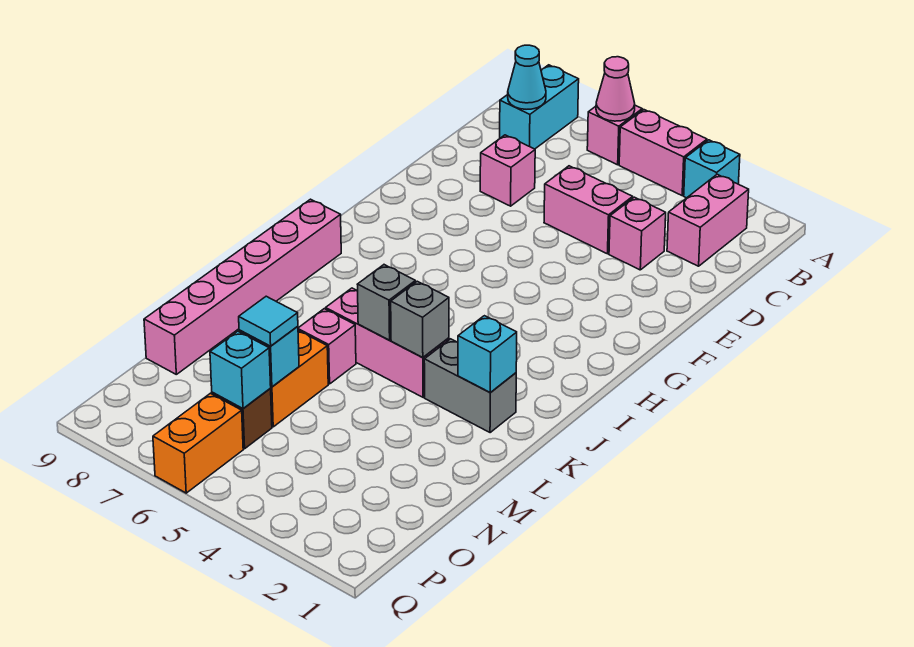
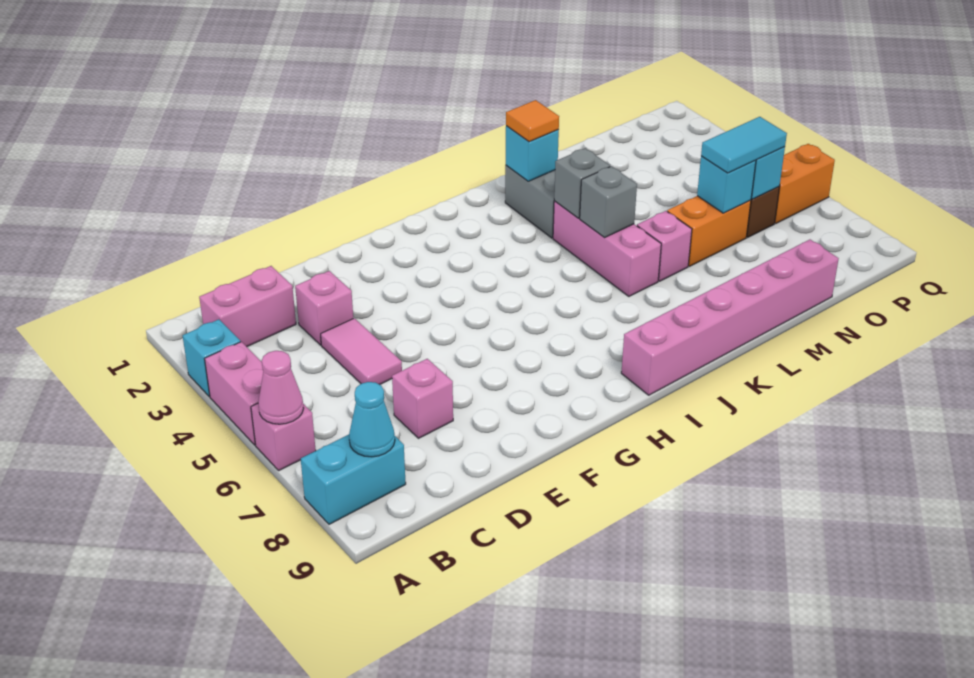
pink 1x2 brick [544,166,633,254] -> pink 1x2 tile [321,318,402,385]
none -> orange 1x1 tile [506,100,559,142]
cyan 1x1 tile [239,296,298,346] -> cyan 1x2 tile [701,117,787,173]

